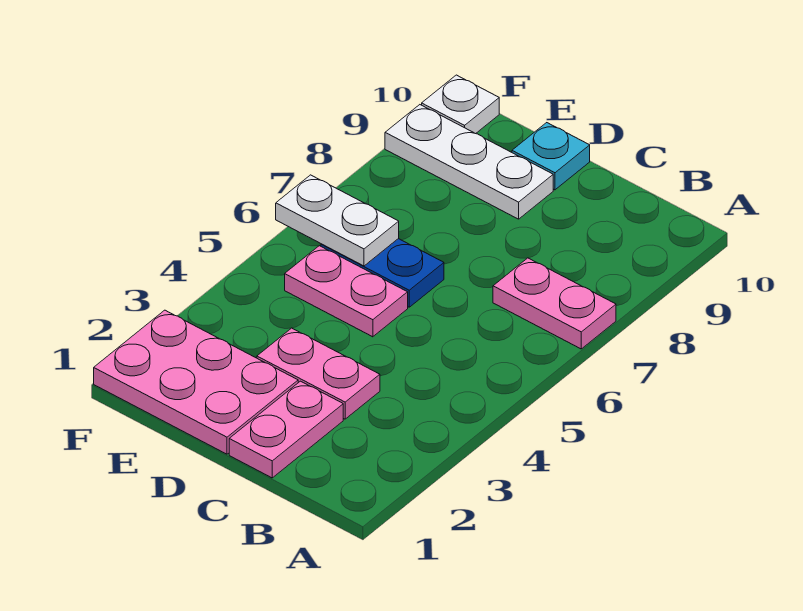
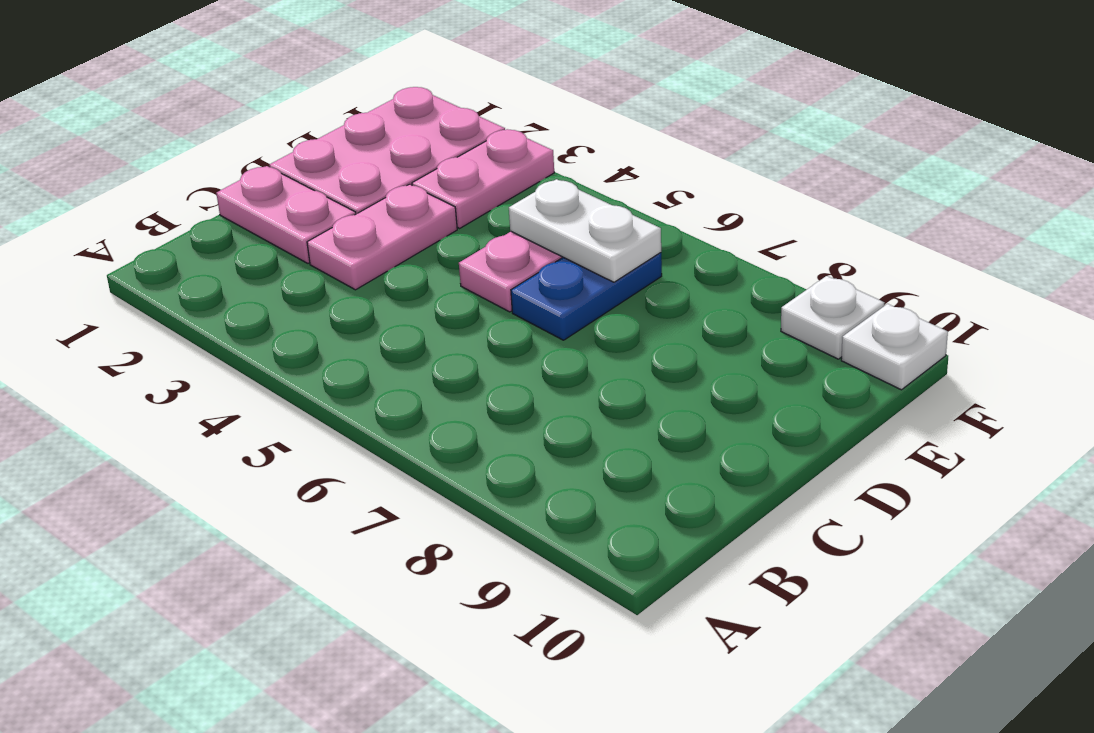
pink 1x2 plate [493,258,616,349] -> pink 1x2 plate moved to [412,129,554,228]
white 1x3 plate [385,105,553,219] -> white 1x1 plate [781,276,884,359]
cyan 1x1 plate [512,123,590,190] -> none
white 1x2 plate [276,175,399,266] -> white 1x2 plate turned to [509,179,661,282]

